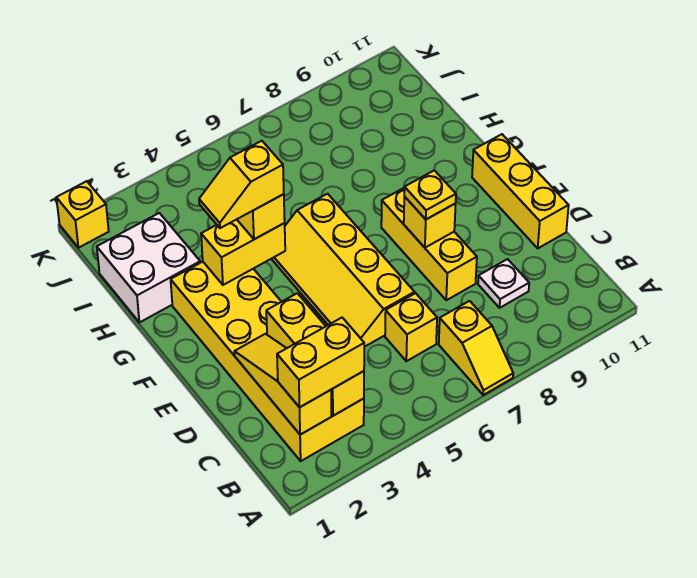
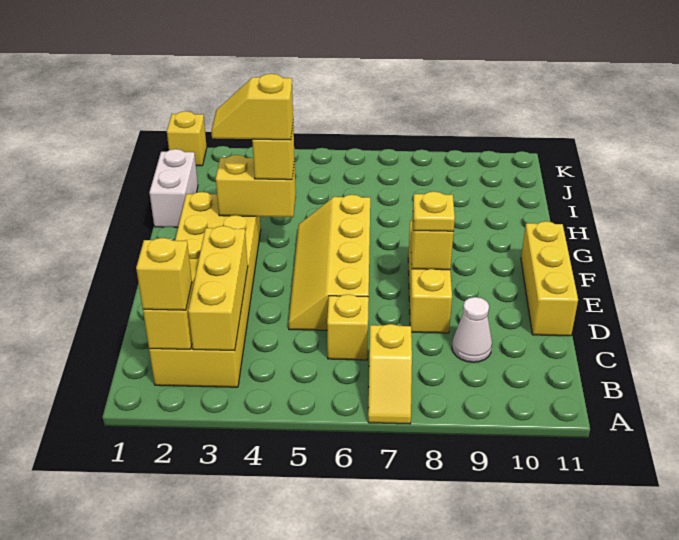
yellow 1x2 brick [277,318,364,407] -> yellow 1x1 brick [136,238,192,310]
white 1x1 plate [478,259,529,308] -> white 1x1 cone [452,297,492,362]
white 2x2 brick [97,213,200,322] -> white 1x2 brick [149,149,198,227]

